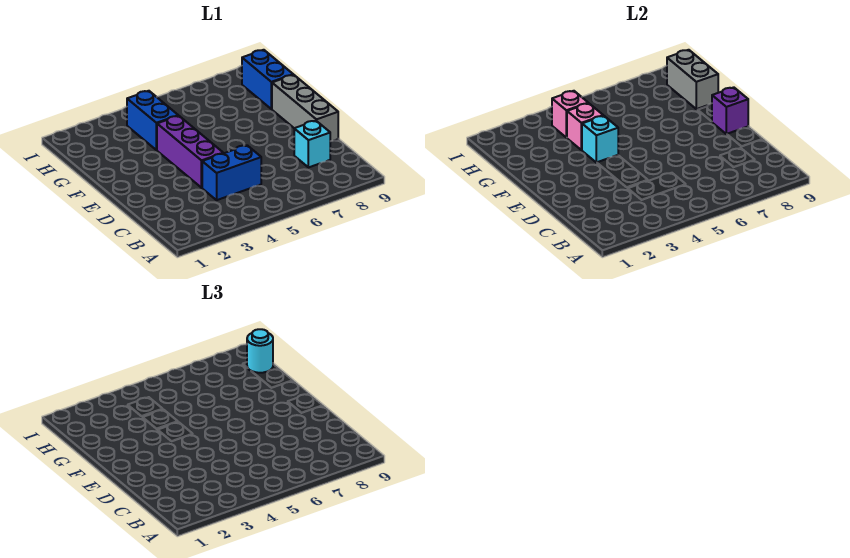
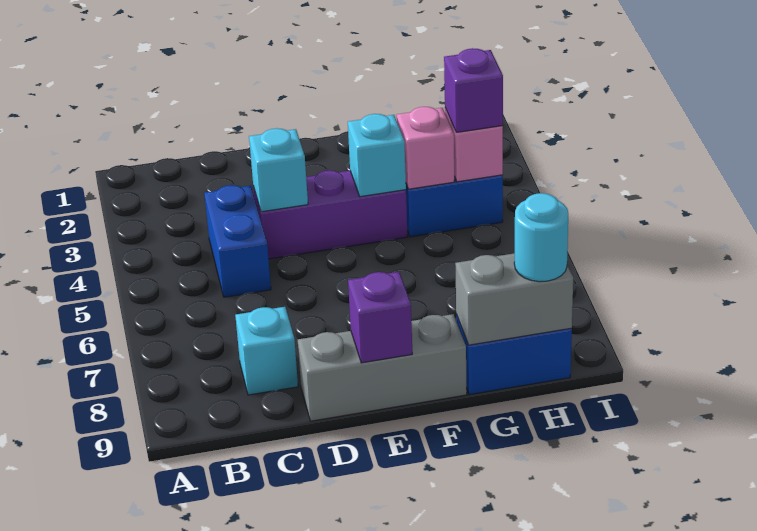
none -> cyan 1x1 brick [249,128,308,212]
none -> purple 1x1 brick [444,48,503,133]

